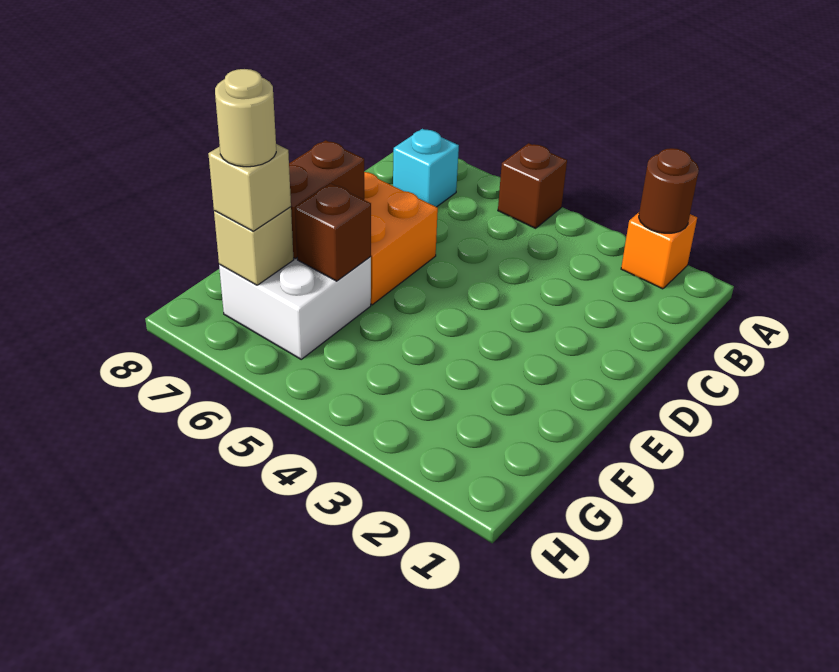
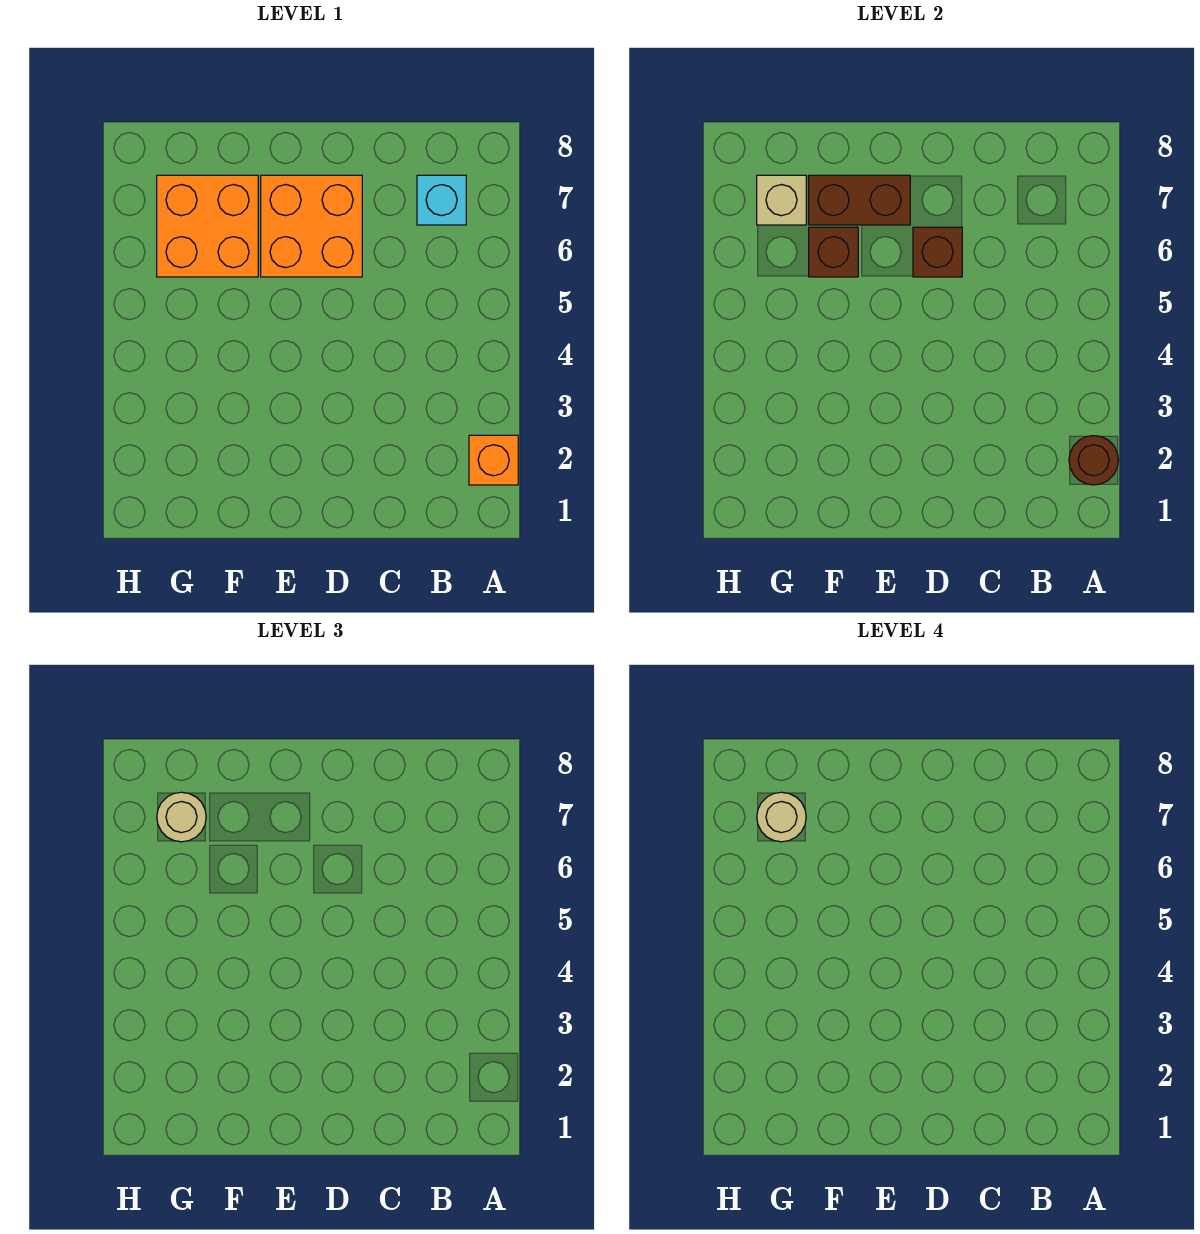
brown 1x1 brick [498,143,567,228] -> brown 1x1 brick moved to [913,227,962,277]
white 2x2 brick [219,257,371,359] -> orange 2x2 brick [157,175,258,277]
tan 1x1 brick [208,144,291,231] -> tan 1x1 round brick [157,792,206,842]

